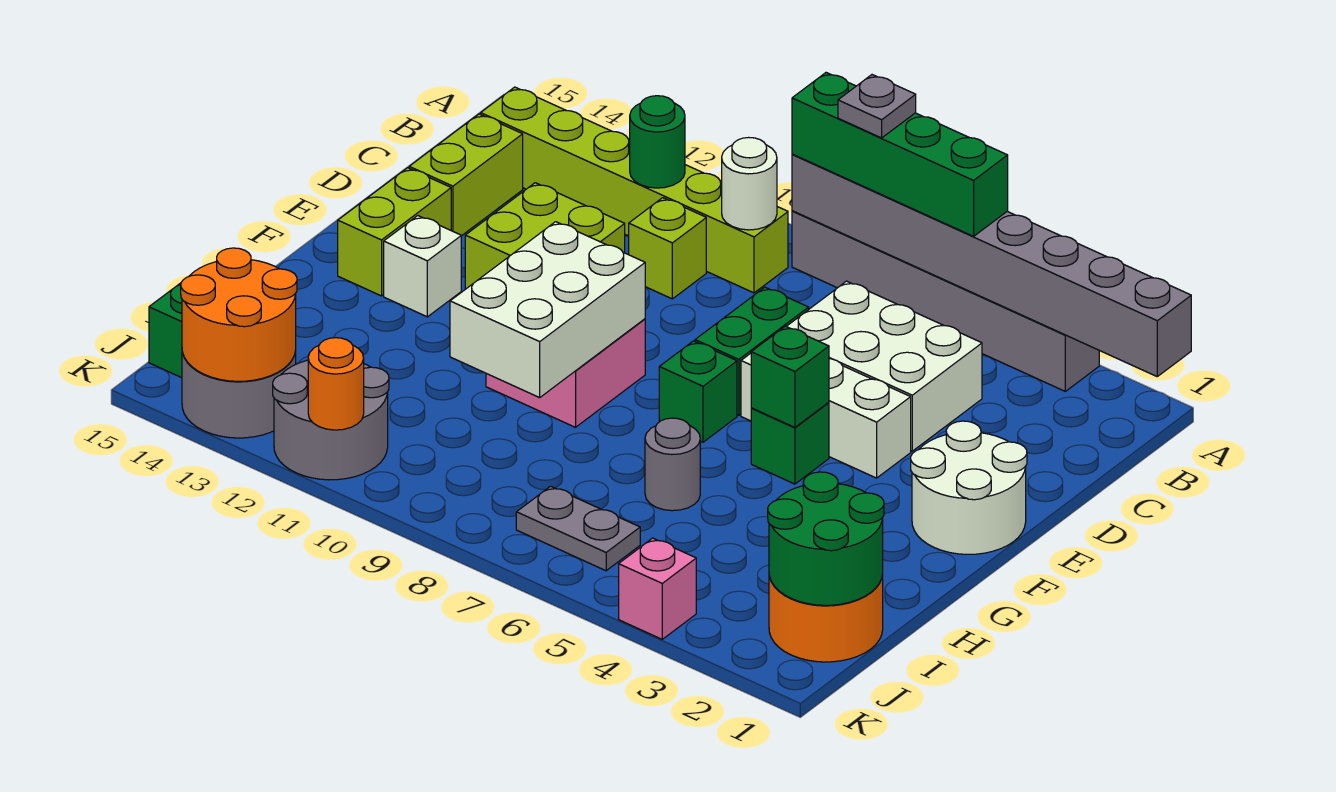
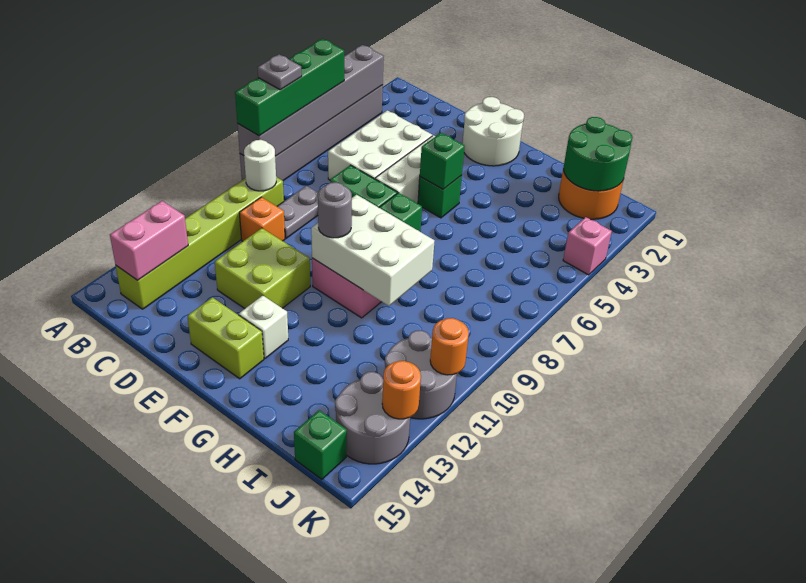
grey 1x8 brick [792,154,1191,376] -> grey 1x6 brick [237,45,384,156]
green 1x1 round brick [630,96,685,188] -> none
none -> pink 1x2 brick [110,201,188,280]
lime 1x1 brick [629,198,706,299] -> orange 1x1 brick [239,197,285,241]
lime 1x2 brick [409,114,523,236] -> none
grey 1x1 round brick [645,418,700,511] -> grey 1x1 round brick moved to [318,182,352,238]
grey 1x2 plate [516,486,640,571] -> grey 1x2 plate moved to [277,186,318,238]
orange 2x2 round brick [181,248,297,381] -> orange 1x1 round brick [382,361,421,419]

